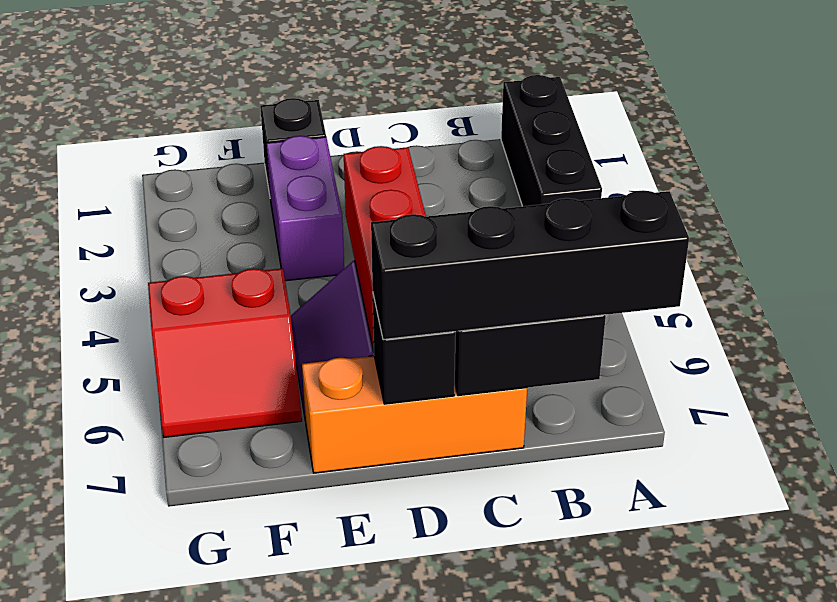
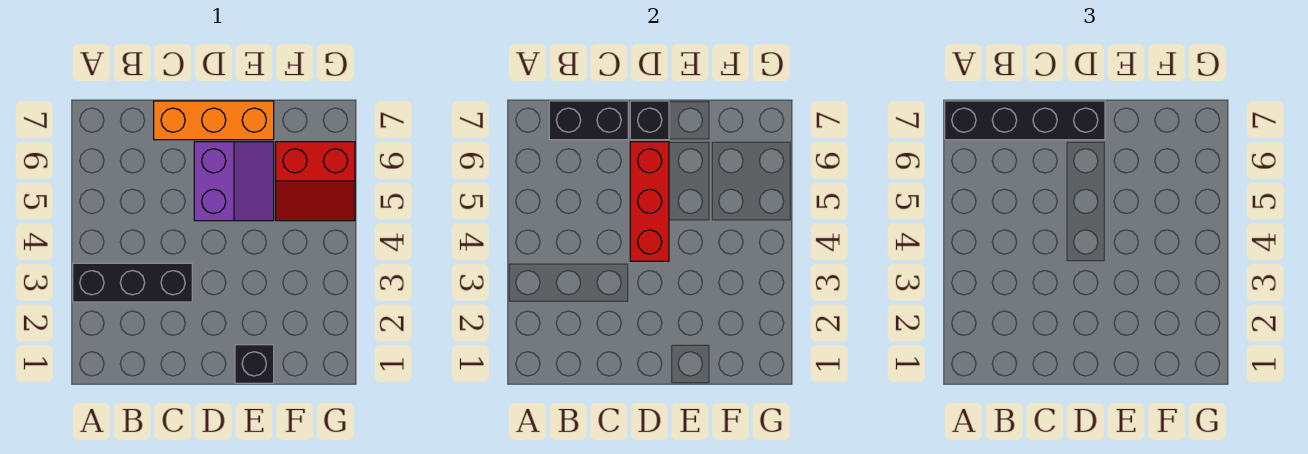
black 1x3 brick [501,75,602,206] -> black 1x3 brick turned to [73,263,192,302]
purple 1x2 brick [266,136,344,281] -> none
red 2x2 slope [148,268,302,437] -> red 2x2 slope turned to [276,142,355,221]

